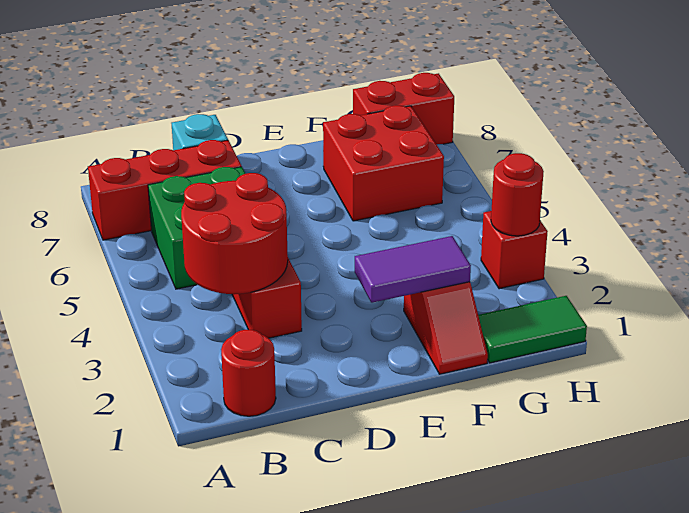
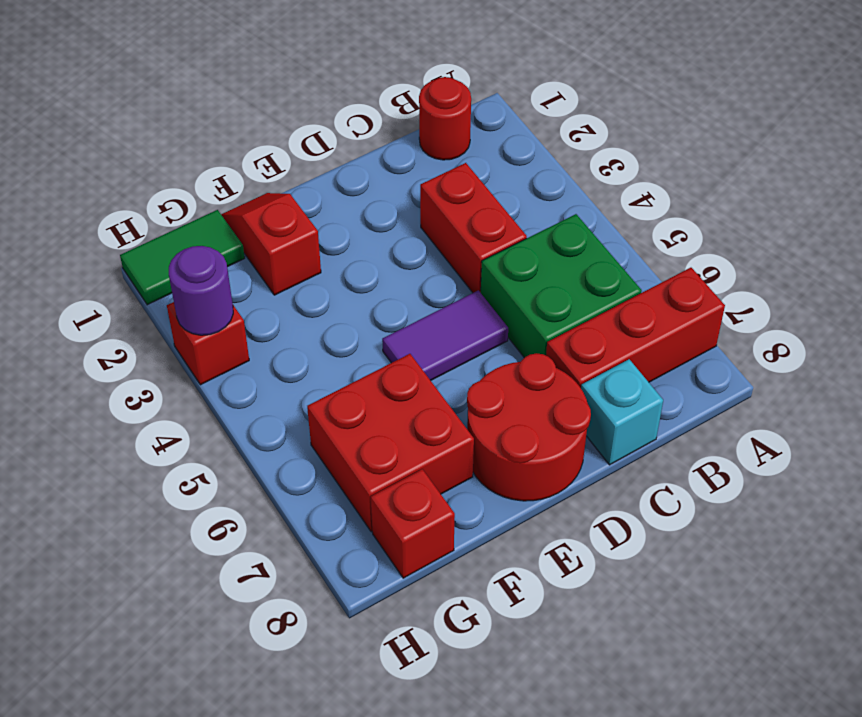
red 2x2 round brick [181,173,288,294] -> red 2x2 round brick moved to [467,353,591,501]
purple 1x2 tile [355,236,471,303] -> purple 1x2 tile moved to [382,290,508,381]
red 1x2 brick [353,73,454,144] -> red 1x1 brick [371,469,455,578]
red 1x1 round brick [491,153,544,236] -> purple 1x1 round brick [169,246,233,335]

